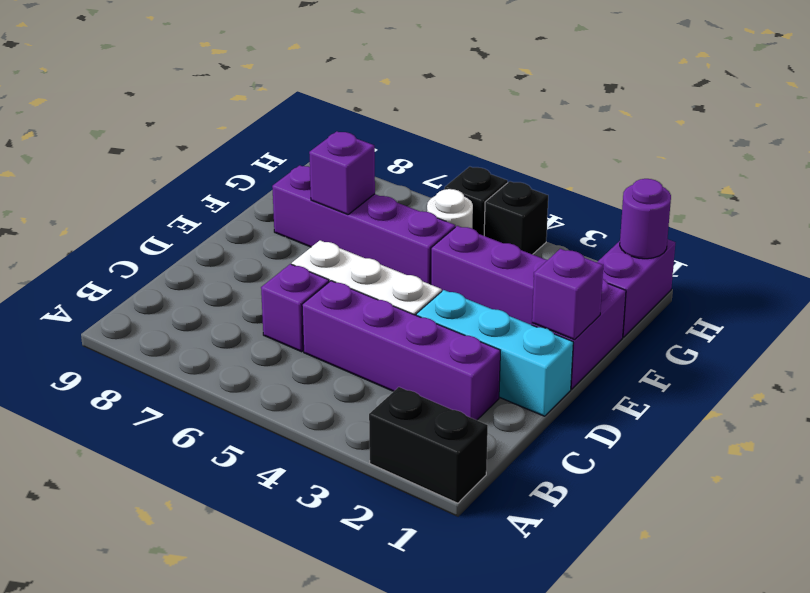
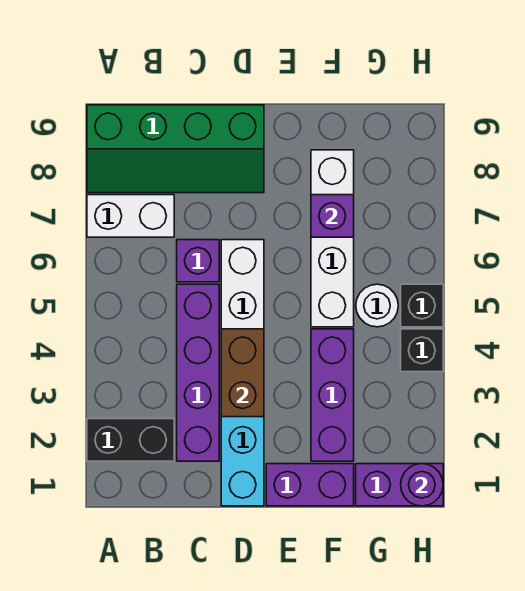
black 1x2 brick [369,387,488,503] -> black 1x2 brick turned to [87,419,174,461]
none -> white 1x2 brick [87,195,174,237]
none -> green 2x4 slope [87,105,264,193]
none -> brown 1x2 brick [221,329,264,417]
purple 1x1 brick [532,249,603,340] -> none
purple 1x4 brick [272,165,455,284] -> white 1x4 brick [311,150,354,327]

